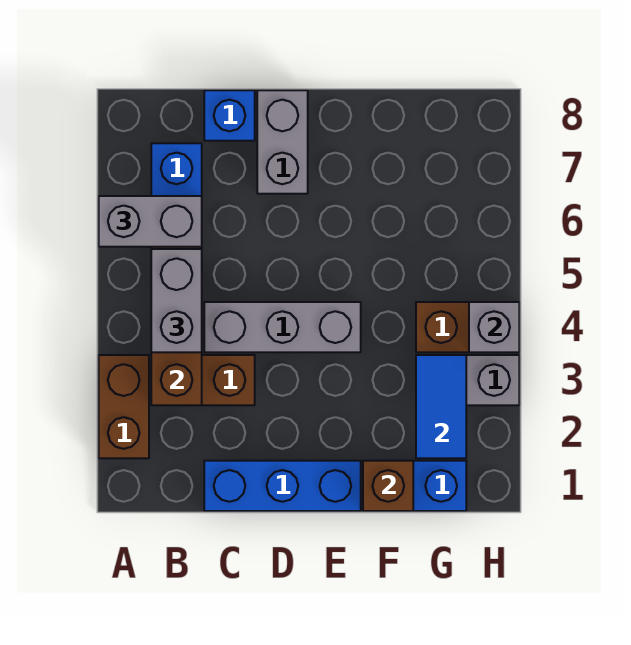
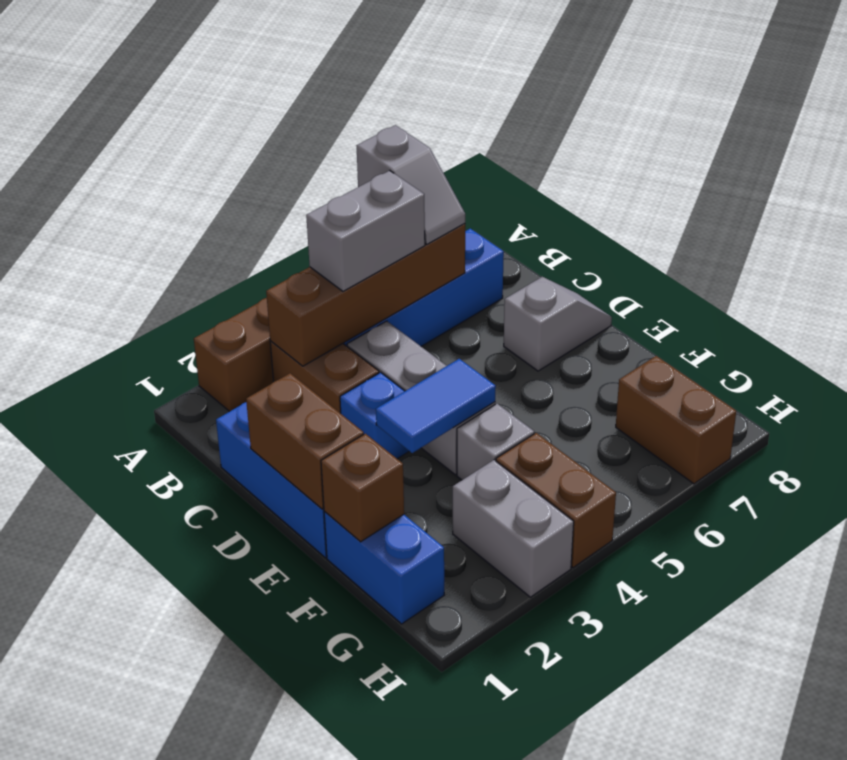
grey 1x2 brick [99,196,202,247] -> grey 1x2 slope [357,125,465,244]
blue 1x1 brick [204,90,255,141] -> blue 1x1 brick moved to [340,372,409,459]
none -> brown 1x2 brick [246,373,364,509]
grey 1x2 brick [257,90,308,194] -> grey 1x2 slope [504,277,612,371]
blue 1x2 tile [416,355,466,458] -> blue 1x2 tile moved to [376,359,496,453]
none -> brown 1x2 brick [616,356,736,484]
grey 1x1 brick [469,302,519,352] -> grey 1x1 brick moved to [457,404,534,480]

